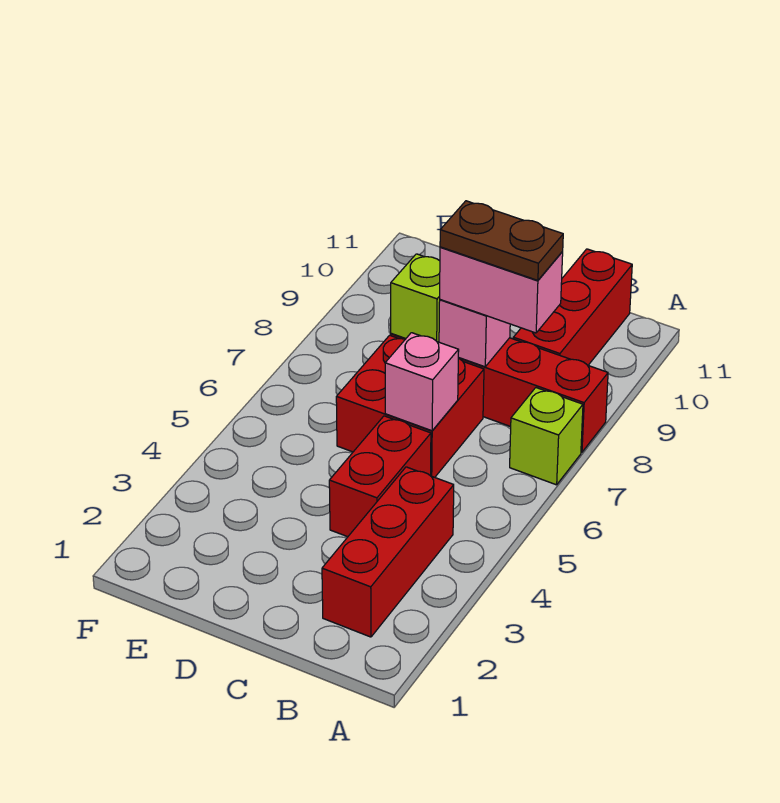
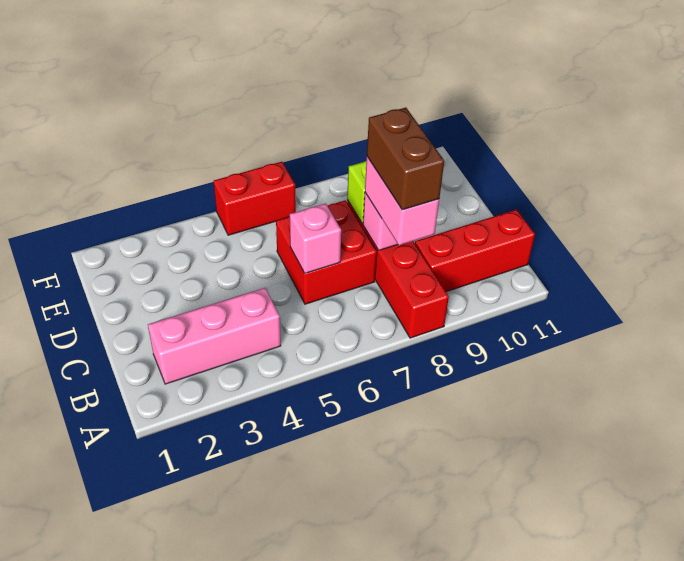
lime 1x1 brick [510,388,583,485] -> none
red 1x3 brick [322,467,454,637] -> pink 1x3 brick [148,288,281,384]
brown 1x2 plate [440,201,563,280] -> brown 1x2 brick [367,108,444,210]
red 1x2 brick [329,416,431,537] -> red 1x2 brick moved to [214,162,296,235]

